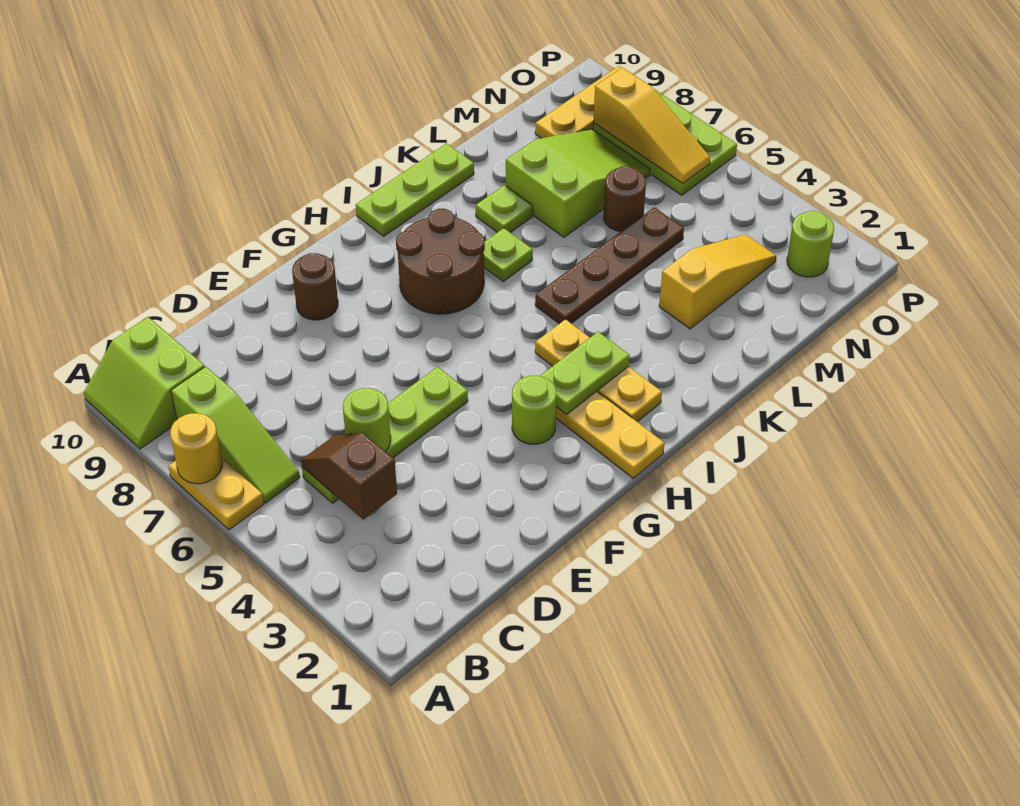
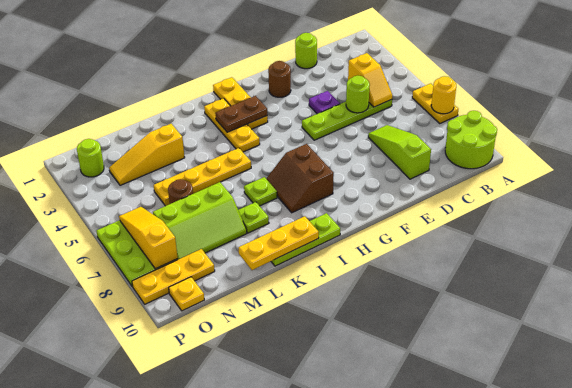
lime 2x2 slope [84,317,205,449] -> lime 2x2 round brick [445,111,497,169]
lime 1x3 slope [171,366,300,503] -> lime 1x3 slope moved to [368,125,431,179]
brown 1x2 slope [301,433,397,519] -> yellow 1x2 slope [348,53,392,107]
none -> purple 1x1 plate [309,91,340,114]
brown 1x1 round brick [292,253,338,320] -> brown 1x1 round brick moved to [268,61,291,97]
lime 1x1 round brick [512,376,556,444] -> lime 1x1 round brick moved to [295,33,317,69]
lime 1x2 plate [540,332,629,415] -> brown 1x2 plate [215,96,267,132]
brown 2x2 round brick [396,209,485,314] -> brown 2x2 slope [266,144,334,213]
brown 1x4 plate [535,207,684,324] -> yellow 1x4 plate [154,148,251,206]
none -> yellow 1x3 plate [239,216,319,270]
lime 2x3 slope [506,129,650,237] -> lime 2x3 slope turned to [153,182,247,259]
none -> yellow 1x1 plate [169,277,204,311]

